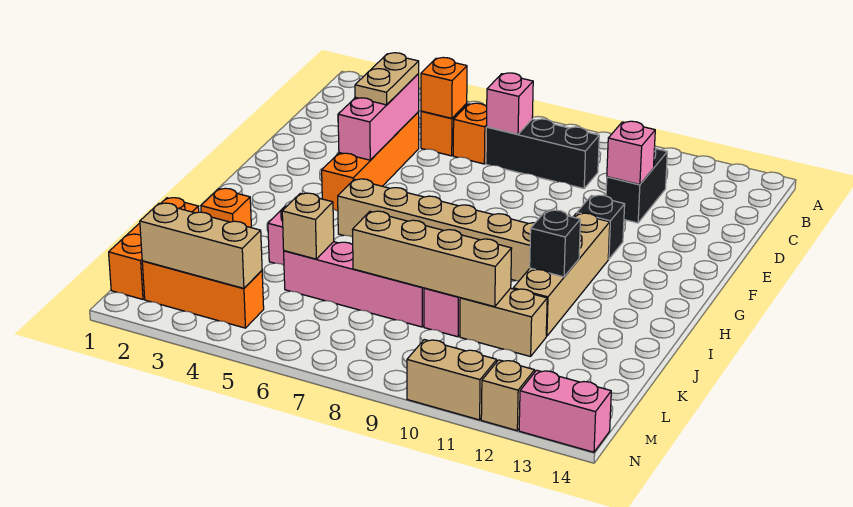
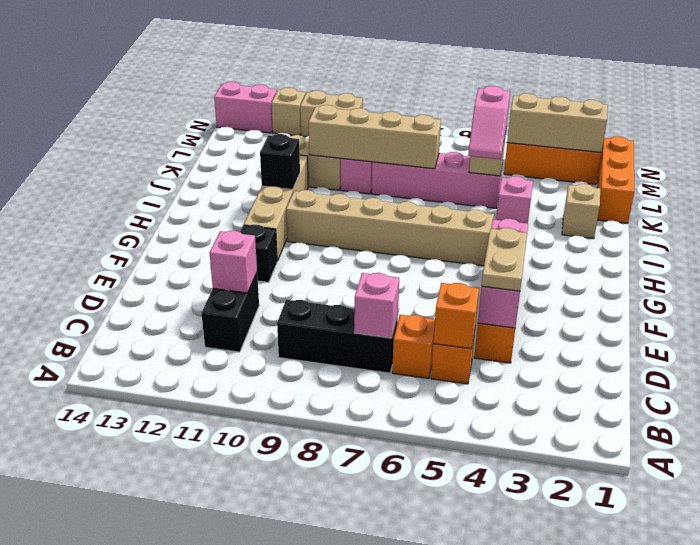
orange 1x1 brick [201,188,251,227] -> tan 1x1 brick [562,184,600,239]
none -> pink 1x2 slope [468,86,510,159]

